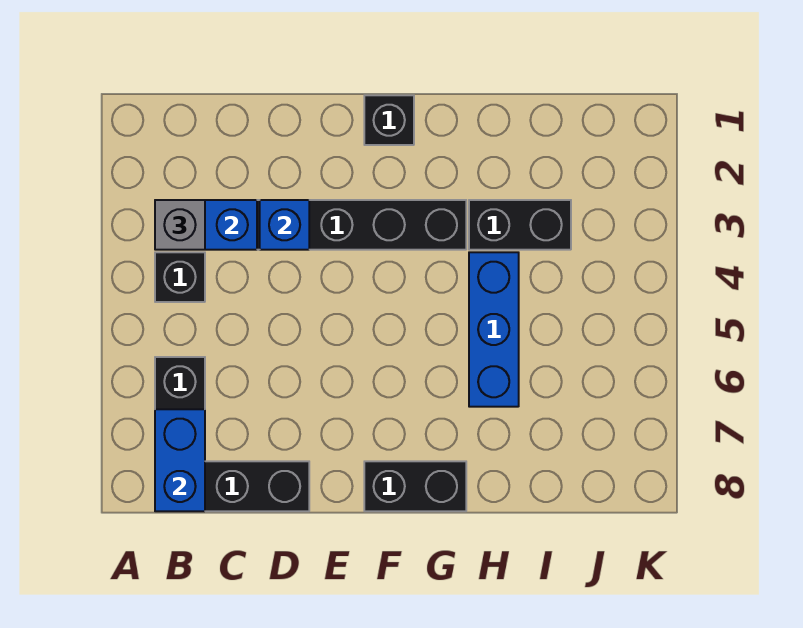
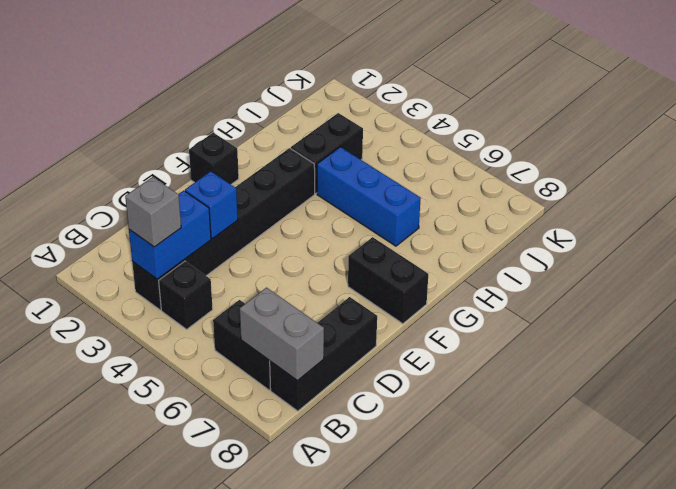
blue 1x2 brick [155,409,205,511] -> grey 1x2 brick [240,288,324,381]
black 1x2 brick [364,461,466,511] -> black 1x2 brick turned to [348,237,428,324]

